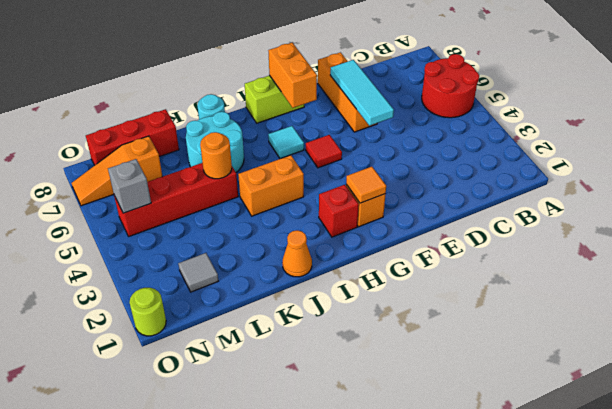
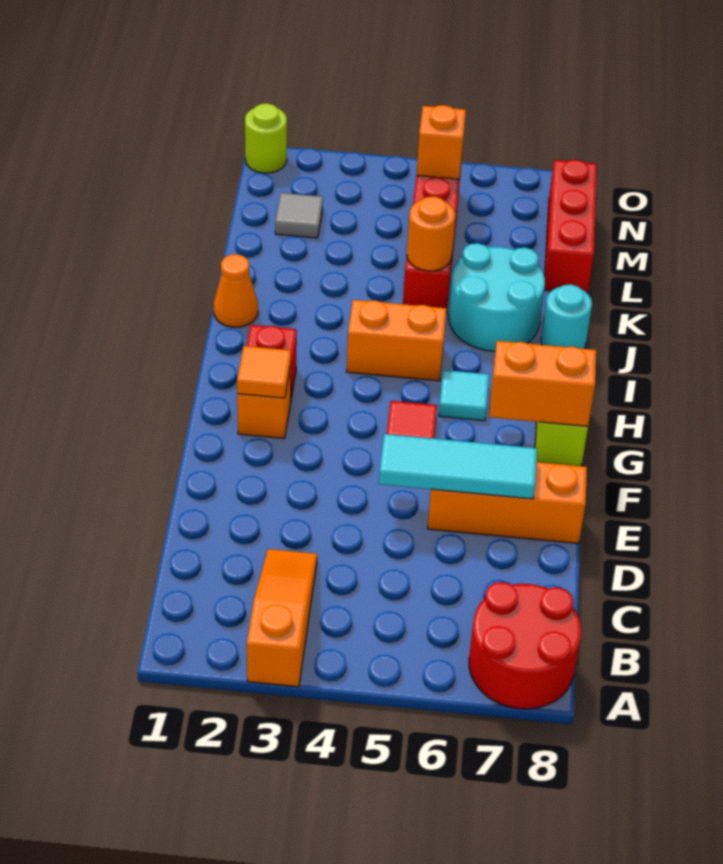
red 2x2 round brick [422,54,479,118] -> red 2x2 round brick moved to [469,582,581,709]
orange 1x2 brick [238,155,304,216] -> orange 1x2 brick turned to [347,300,447,381]
orange 1x3 slope [72,136,163,206] -> orange 1x3 slope moved to [247,549,317,687]
grey 1x1 brick [108,159,151,213] -> orange 1x1 brick [416,105,466,179]

